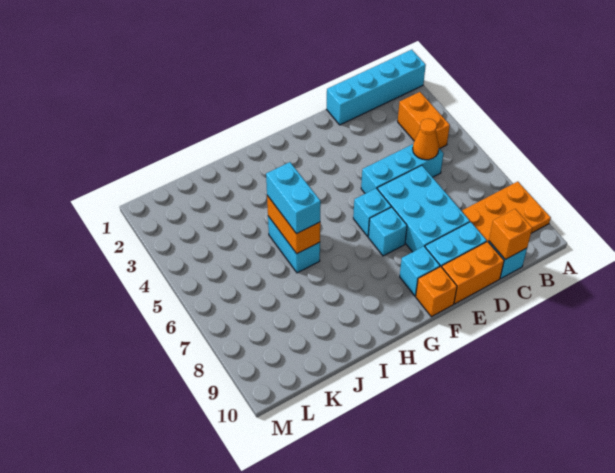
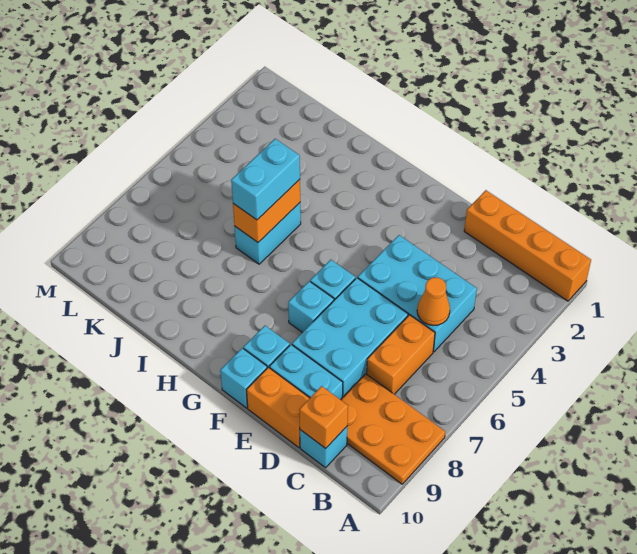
cyan 1x4 brick [327,50,426,125] -> orange 1x4 brick [464,190,591,301]
orange 1x2 brick [398,92,450,149] -> orange 1x2 brick moved to [367,315,435,394]
cyan 1x3 brick [361,144,443,194] -> cyan 2x3 brick [358,235,477,352]
orange 1x1 brick [416,267,457,317] -> cyan 1x1 brick [220,348,267,408]

